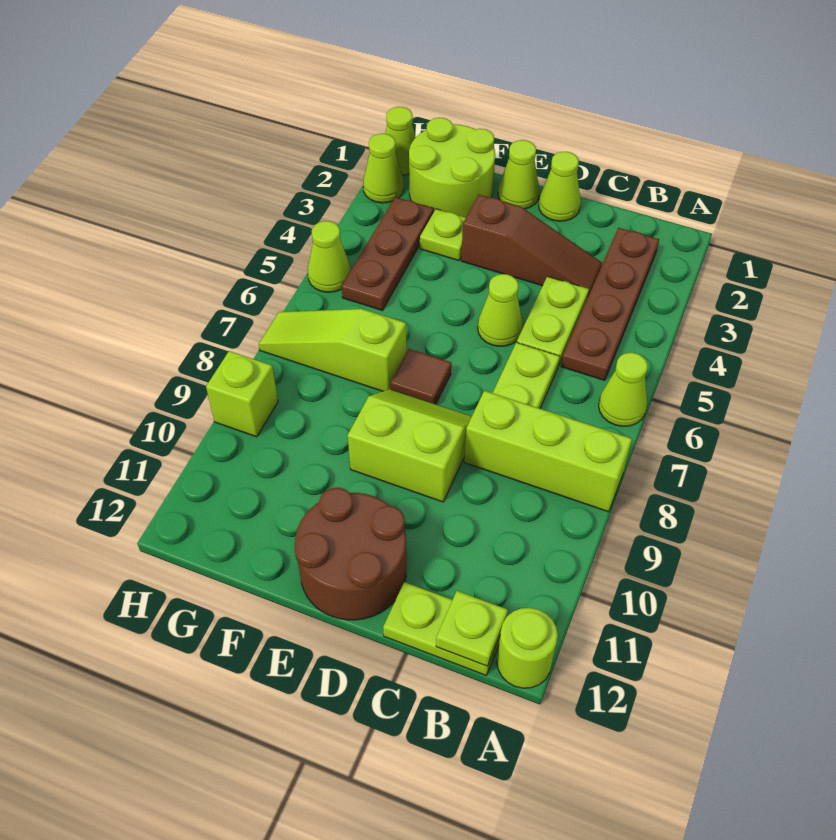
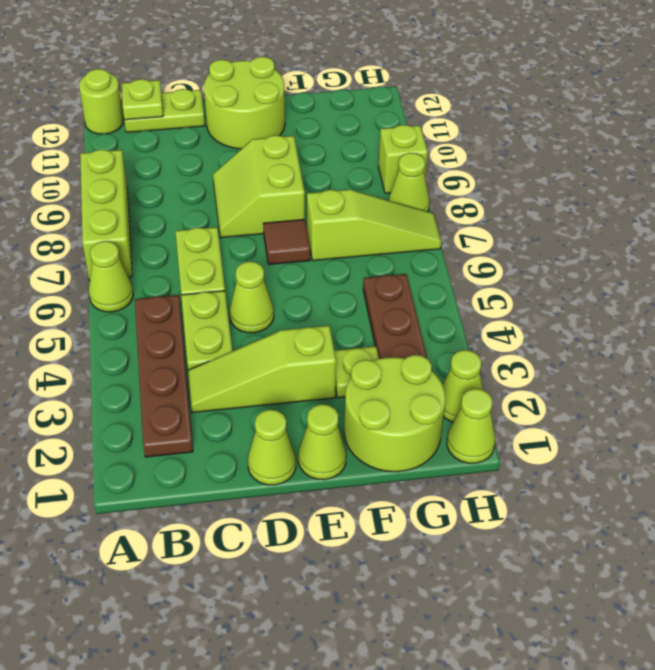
lime 1x3 brick [464,391,632,512] -> lime 1x3 brick turned to [80,149,132,281]
brown 1x3 slope [461,195,602,296] -> lime 1x3 slope [188,326,336,413]
lime 2x2 slope [348,389,472,502] -> lime 2x2 slope turned to [213,135,305,238]
brown 2x2 round brick [295,488,406,620] -> lime 2x2 round brick [204,57,285,149]
lime 1x1 cone [308,221,351,292] -> lime 1x1 cone moved to [389,153,429,212]

